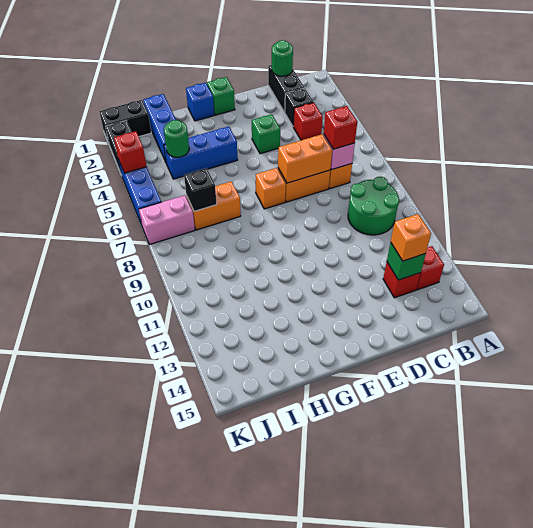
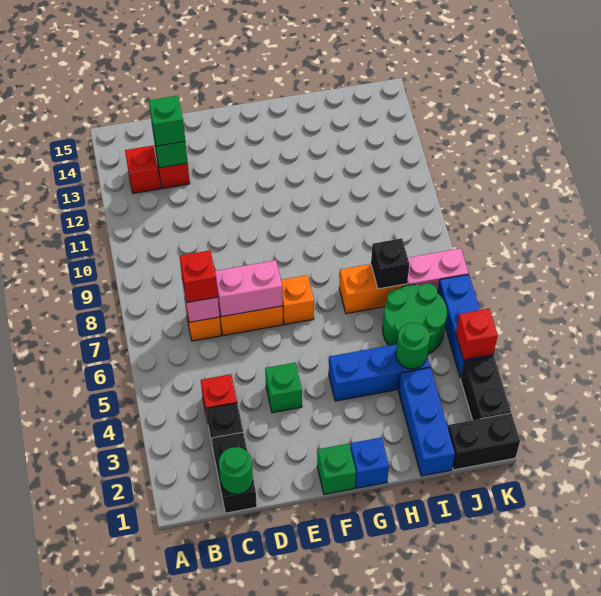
green 2x2 round brick [348,177,399,235] -> green 2x2 round brick moved to [383,284,447,354]
orange 1x1 brick [391,214,431,261] -> green 1x1 brick [149,96,185,146]
orange 1x2 brick [278,134,332,183] -> pink 1x2 brick [215,260,283,317]

